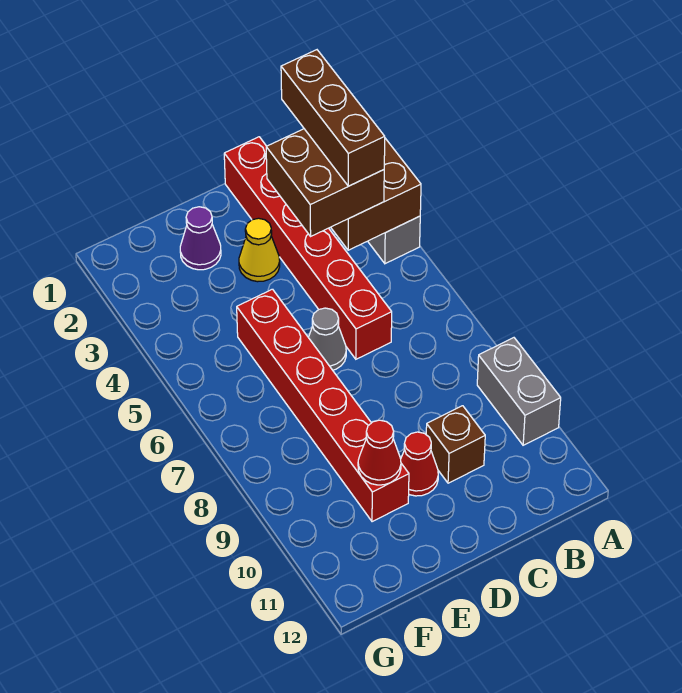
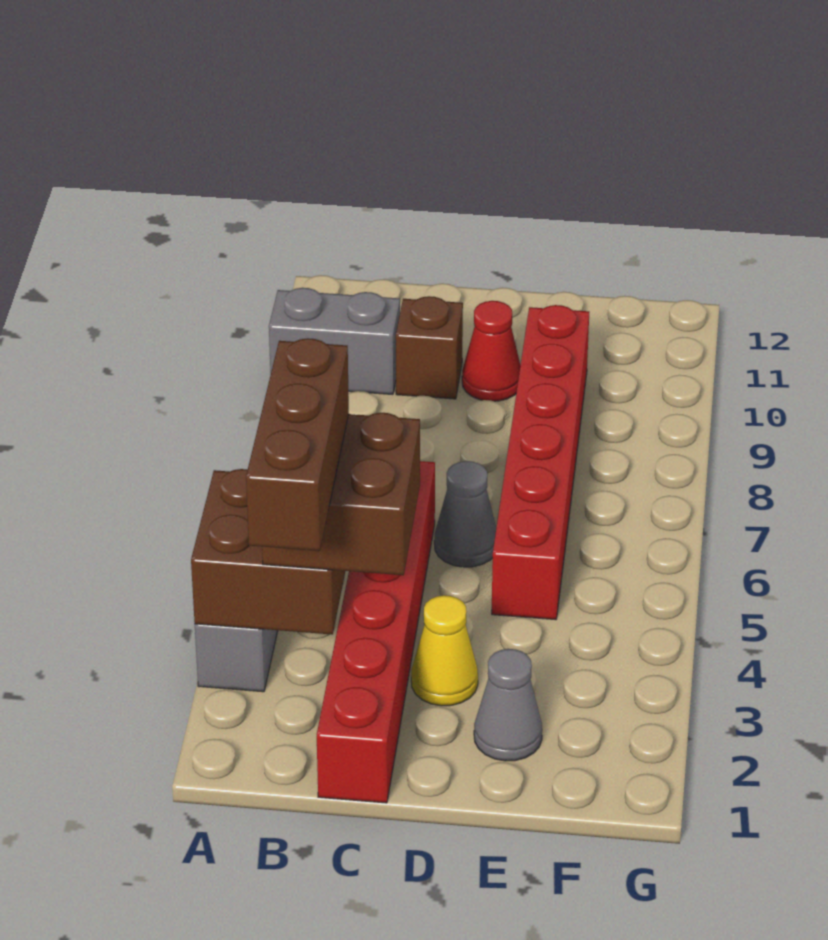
grey 1x2 brick [477,338,561,445] -> grey 1x2 brick turned to [269,288,400,394]
purple 1x1 cone [180,207,221,270] -> grey 1x1 cone [474,649,542,761]
red 1x1 cone [358,420,401,485] -> none

